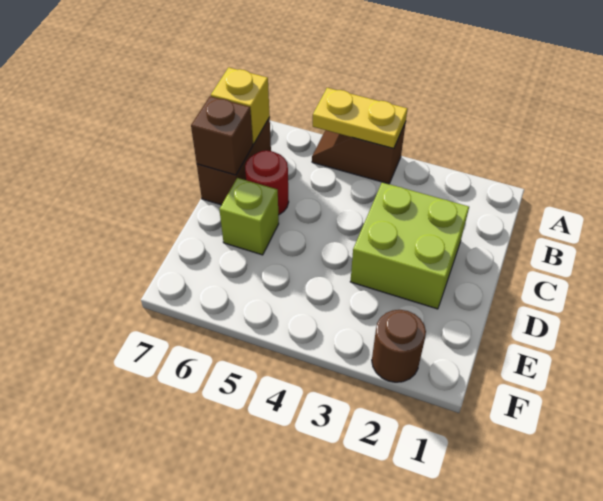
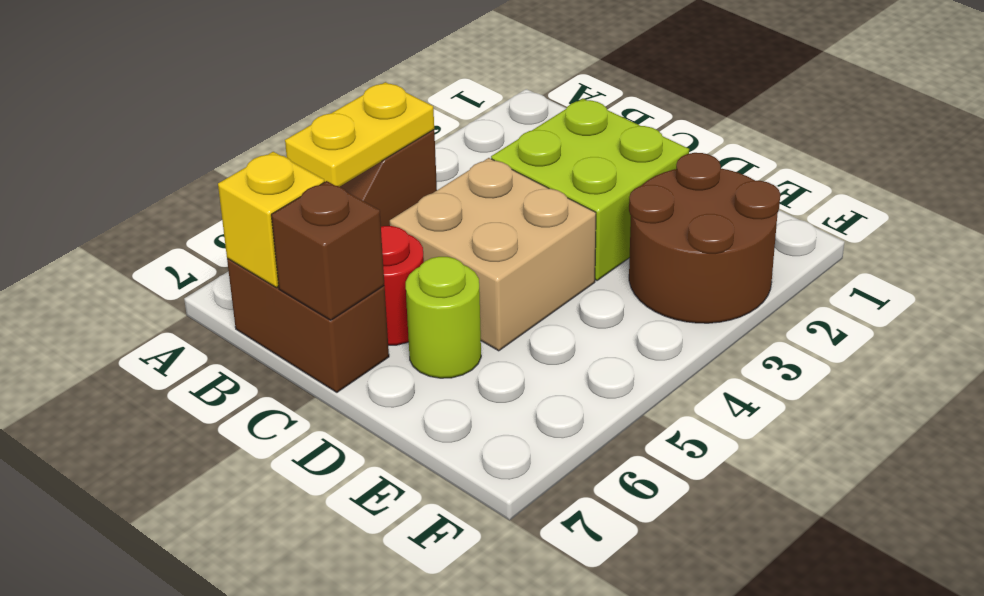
none -> tan 2x2 brick [390,158,596,351]
lime 1x1 brick [219,178,279,255] -> lime 1x1 round brick [406,257,481,378]
brown 1x1 round brick [372,310,426,382] -> brown 2x2 round brick [629,153,780,323]

